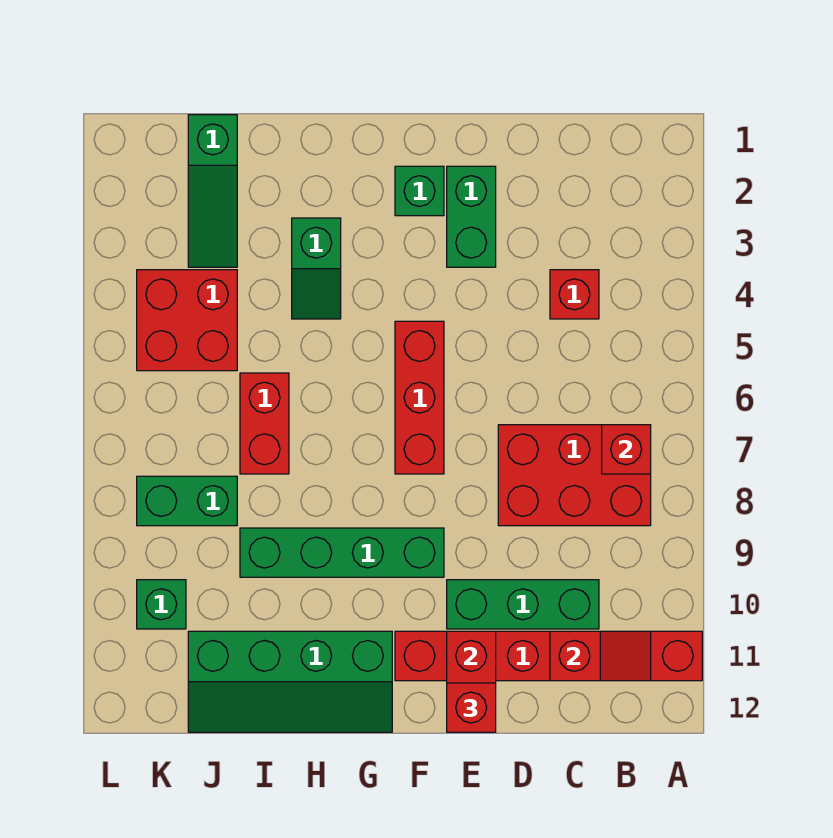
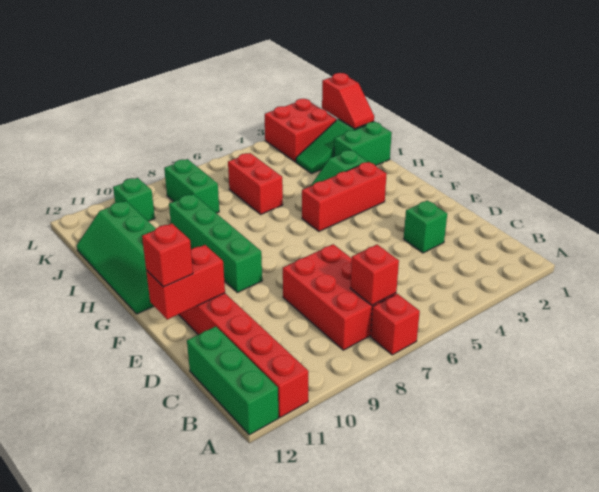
red 1x2 slope [550,631,651,681] -> red 1x2 slope moved to [322,73,374,129]
red 1x1 brick [550,270,599,319] -> red 1x1 brick moved to [371,294,420,355]
green 1x3 brick [447,580,599,629] -> green 1x3 brick moved to [187,327,279,435]
green 1x2 brick [447,166,496,267] -> green 1x2 brick moved to [334,122,392,166]
green 1x1 brick [395,166,444,216] -> green 1x1 brick moved to [404,200,447,253]
red 1x3 brick [395,321,444,474] -> red 1x3 brick moved to [302,162,387,231]
red 1x2 brick [240,373,289,474] -> red 1x2 brick turned to [228,153,283,214]
red 2x2 brick [137,270,237,371] -> red 2x2 brick moved to [265,99,337,162]

